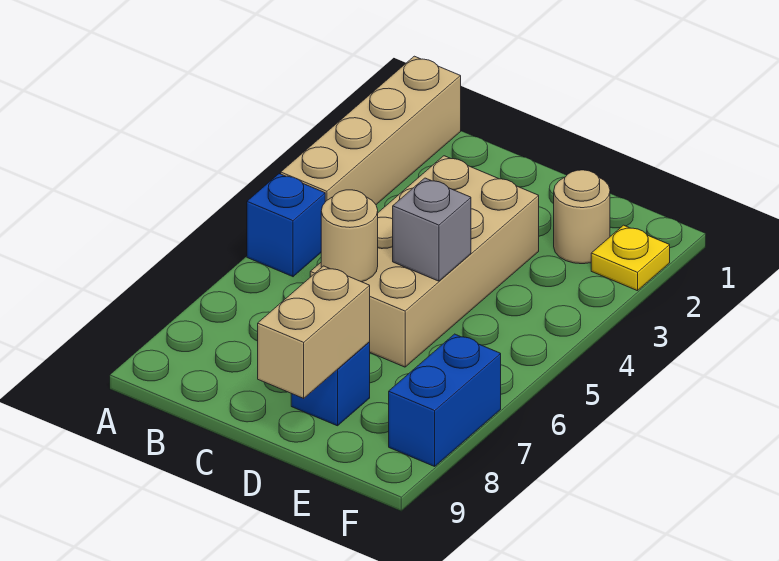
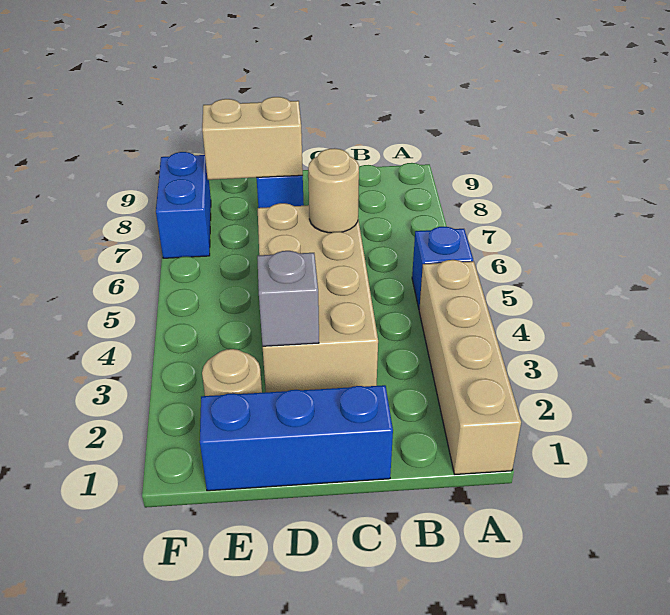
none -> blue 1x3 brick [200,385,393,491]
grey 1x1 brick [393,178,471,281] -> grey 1x1 brick moved to [257,251,319,346]
tan 1x2 brick [258,266,370,398] -> tan 1x2 brick turned to [202,97,303,180]
yellow 1x1 plate [591,225,670,291] -> none

